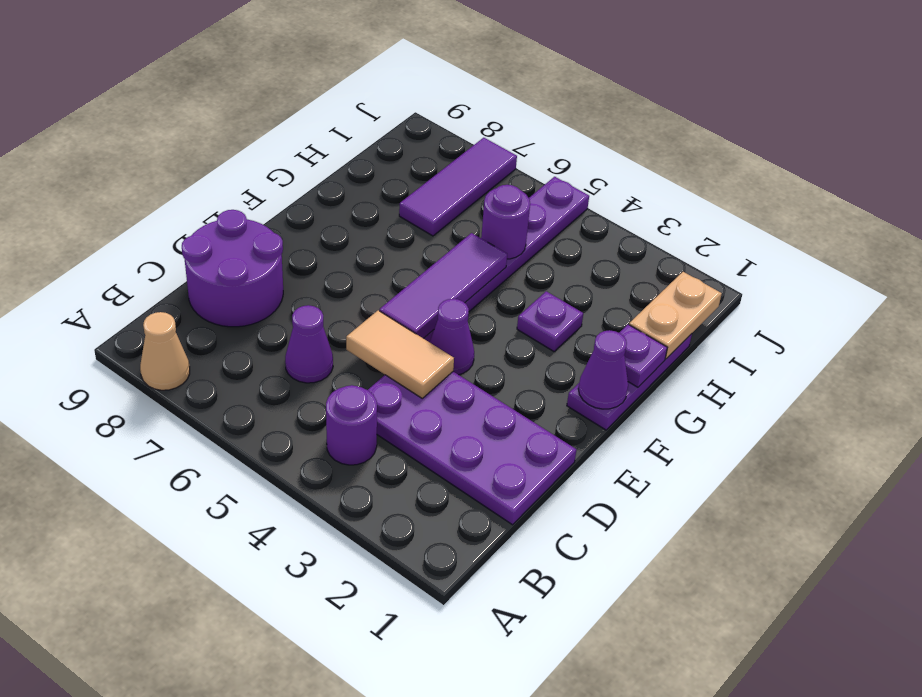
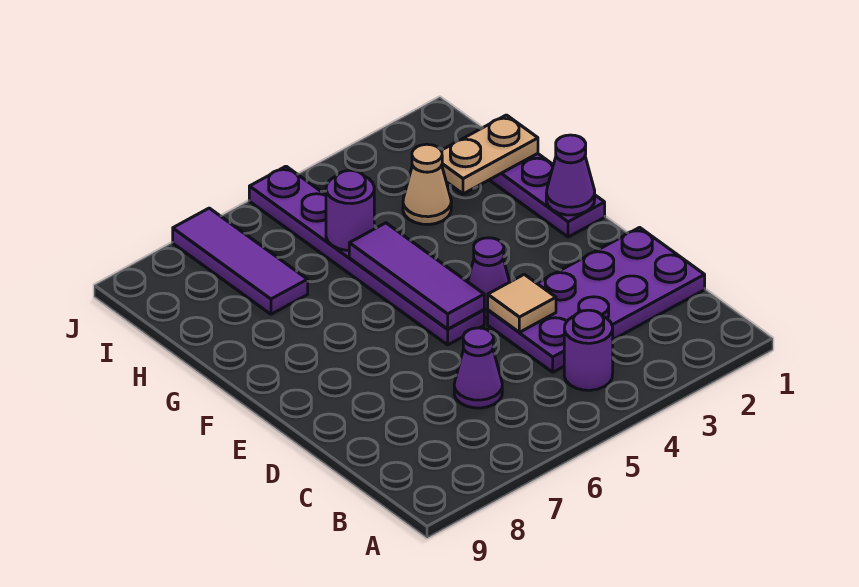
tan 1x1 cone [140,312,190,390] -> tan 1x1 cone moved to [403,144,451,225]
purple 2x2 round brick [182,210,283,327] -> none
tan 1x2 tile [346,310,454,398] -> tan 1x1 tile [488,274,556,332]
purple 1x1 plate [619,324,667,387] -> none
purple 1x1 plate [517,291,583,351] -> none
tan 1x2 plate [629,272,722,359] -> tan 1x2 plate turned to [441,115,538,194]

